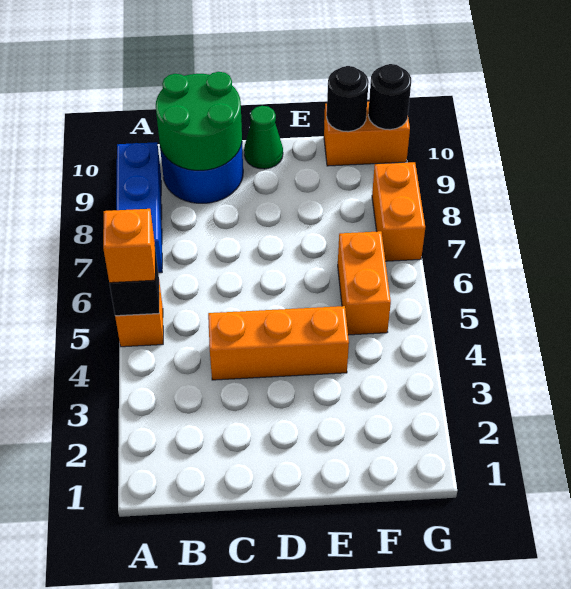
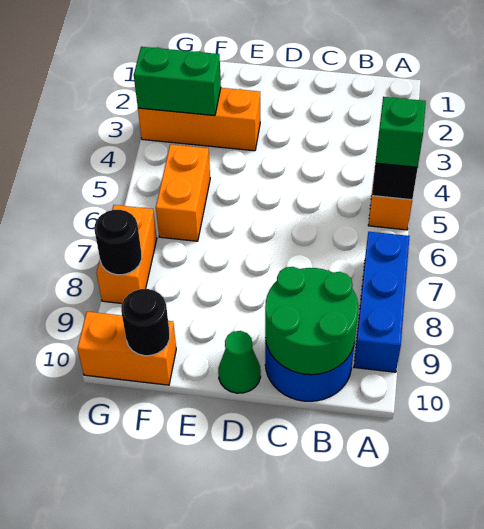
orange 1x1 brick [103,209,155,283] -> green 1x1 brick [376,97,426,167]
orange 1x3 brick [208,306,349,380] -> orange 1x3 brick moved to [138,88,260,151]
none -> green 1x2 brick [134,47,221,116]
black 1x1 round brick [368,64,411,130] -> black 1x1 round brick moved to [94,210,142,275]

